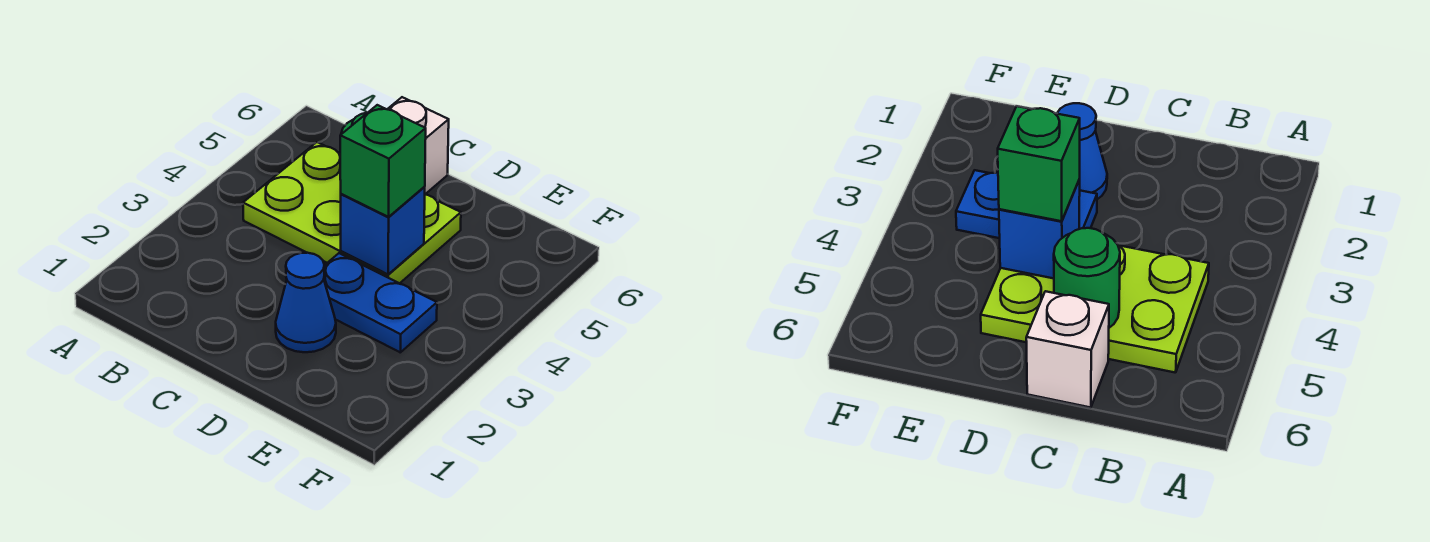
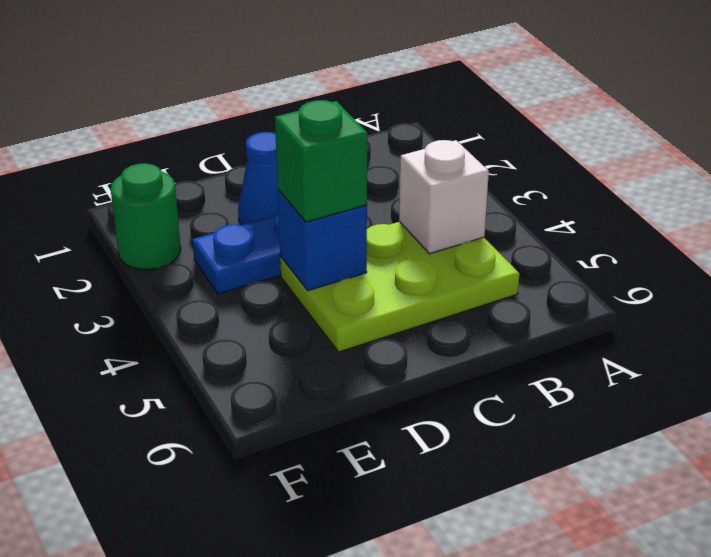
green 1x1 round brick [1054,228,1120,328] -> green 1x1 round brick moved to [111,163,181,269]
white 1x1 brick [388,97,449,194] -> white 1x1 brick moved to [399,140,489,254]

